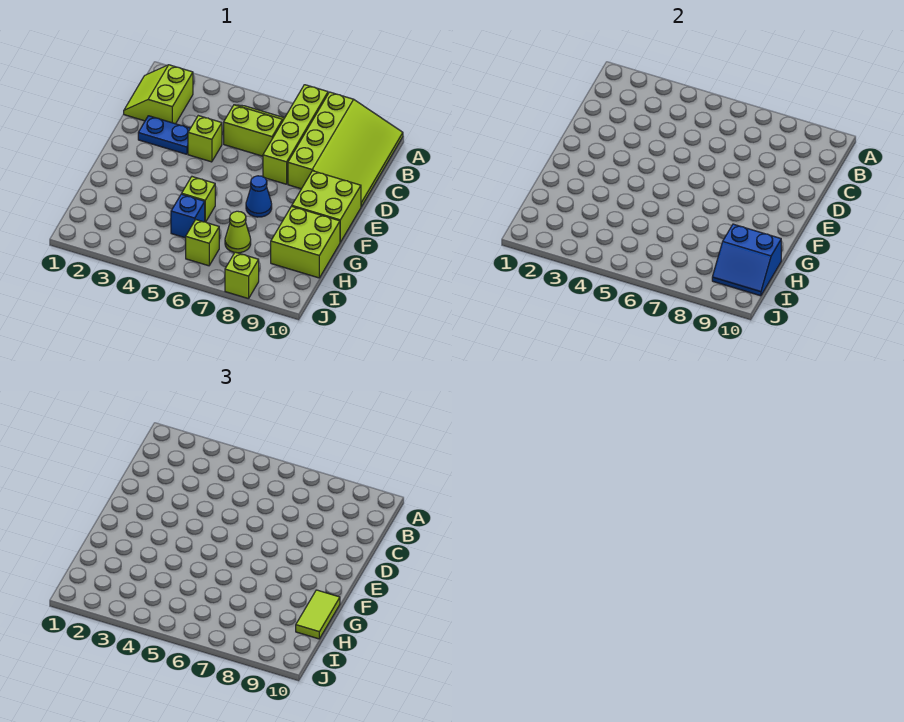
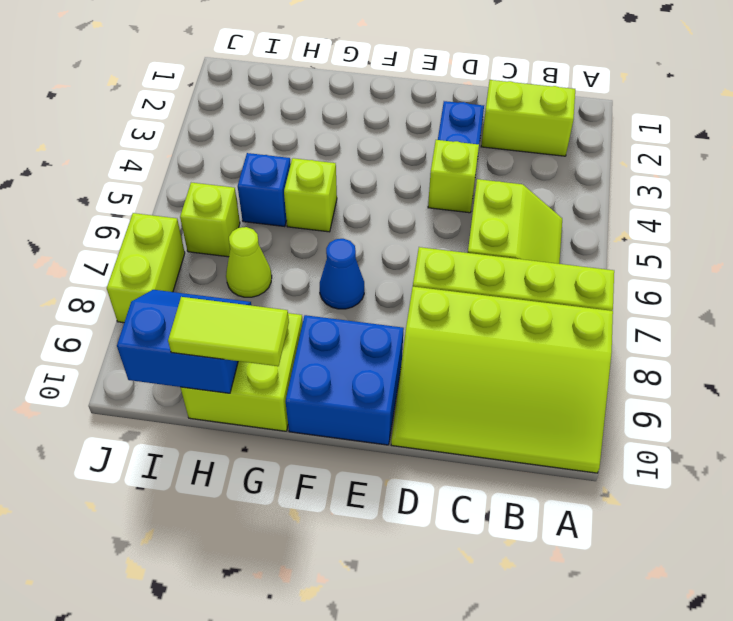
lime 2x2 brick [292,171,361,242] -> blue 2x2 brick [286,315,404,445]
blue 2x2 slope [712,224,781,296] -> blue 2x2 slope turned to [117,290,251,393]
lime 1x1 brick [225,252,259,299] -> lime 1x2 brick [107,213,185,323]

